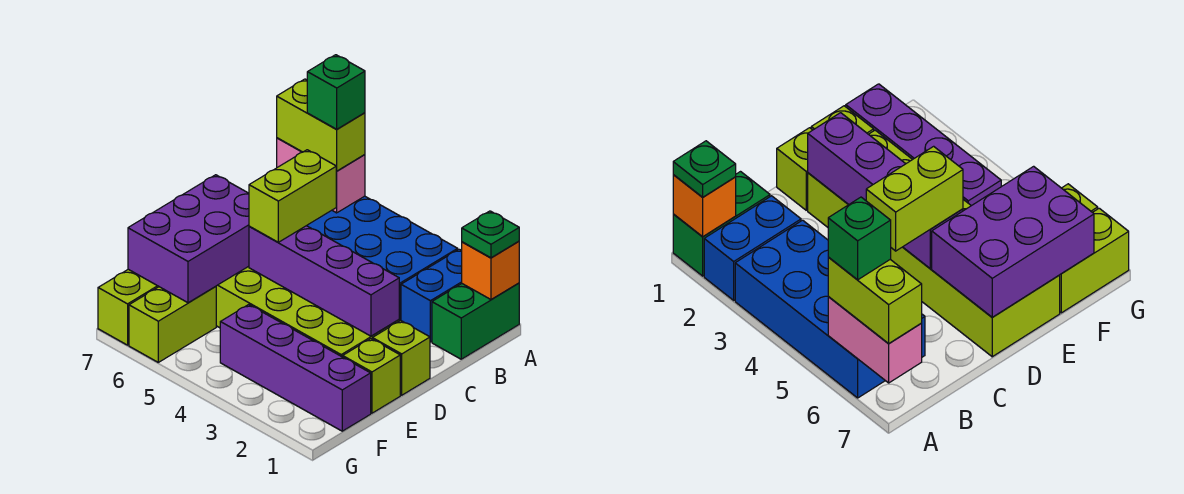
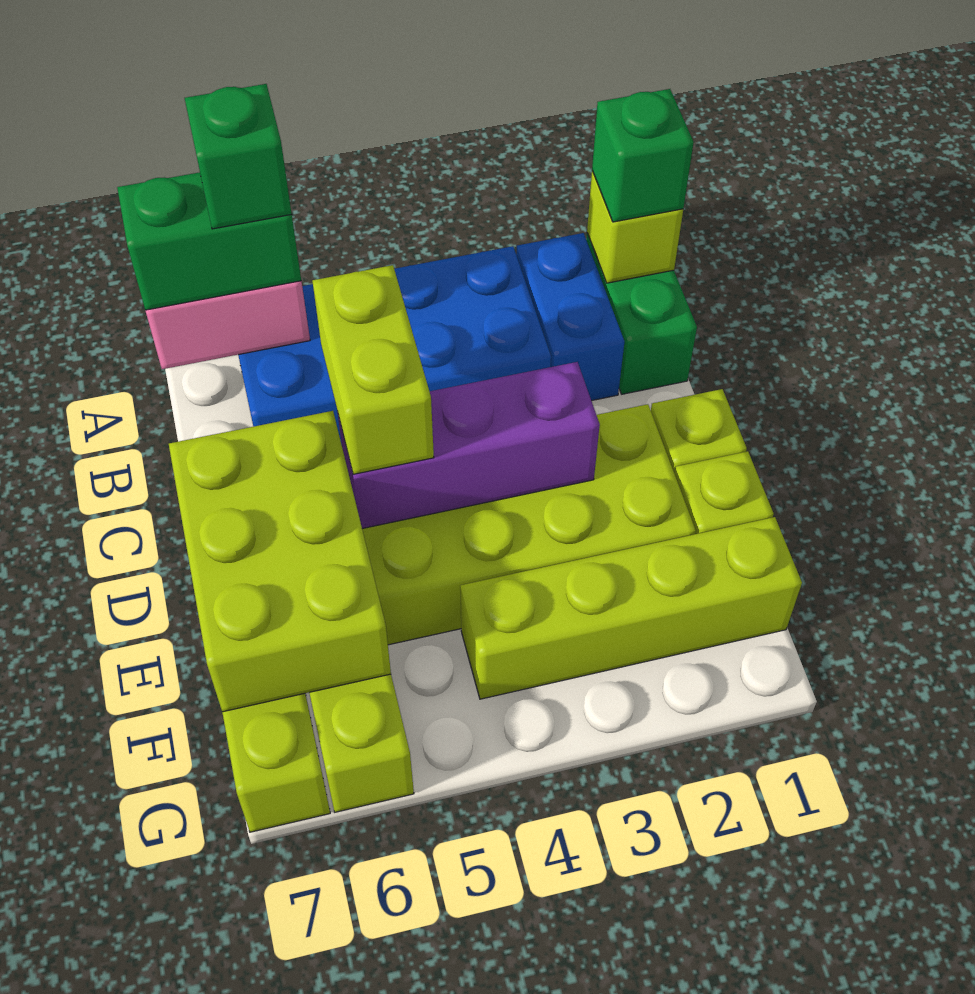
orange 1x1 brick [462,241,519,299] -> lime 1x1 brick [587,171,683,283]
green 1x1 plate [462,211,519,258] -> green 1x1 brick [592,89,694,222]
lime 1x2 brick [277,79,365,171] -> green 1x2 brick [117,172,301,310]
purple 1x4 brick [249,226,400,336] -> purple 1x3 brick [337,362,600,529]
purple 2x3 brick [128,175,249,303] -> lime 2x3 brick [169,411,391,712]
purple 1x4 brick [220,305,371,431] -> lime 1x4 brick [460,517,802,699]

